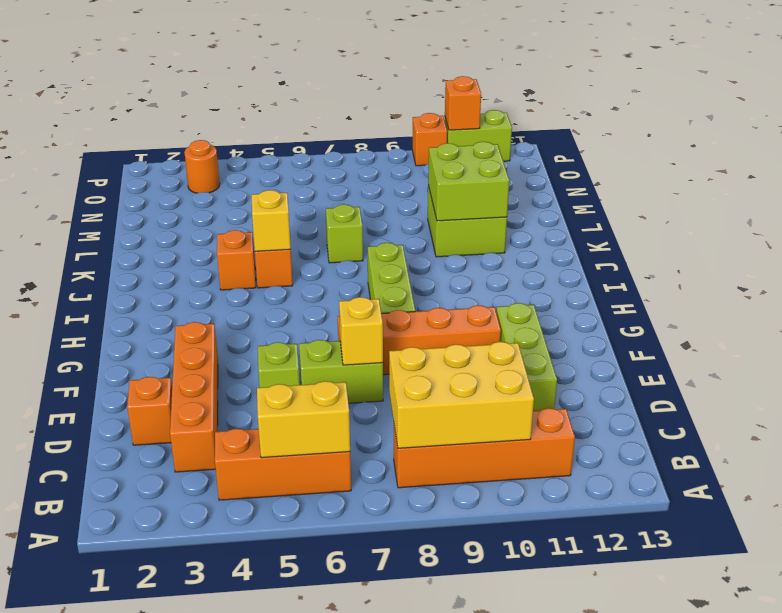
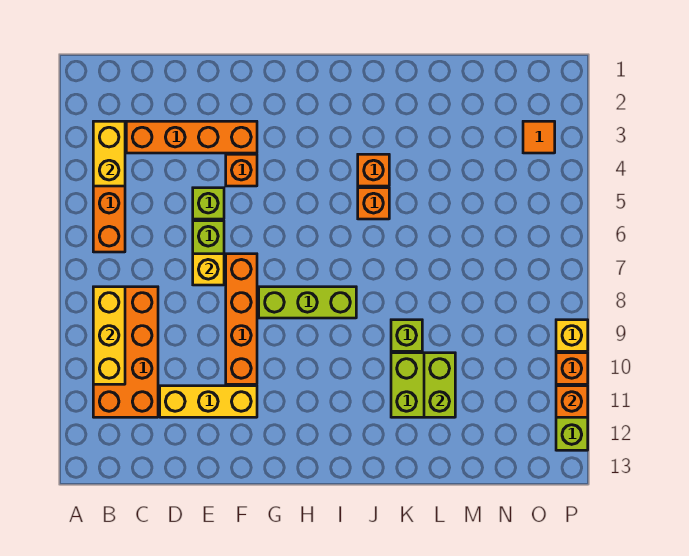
yellow 1x2 brick [257,381,350,458] -> yellow 1x2 brick moved to [93,121,125,186]
orange 1x4 brick [394,408,575,488] -> orange 2x4 brick [93,287,158,417]
yellow 2x3 brick [389,342,534,448] -> yellow 1x3 brick [93,287,125,384]
orange 1x1 brick [127,377,172,445] -> orange 1x1 brick moved to [226,154,257,186]
lime 1x3 brick [496,303,557,411] -> yellow 1x3 brick [160,386,257,417]
yellow 1x1 brick [252,190,291,251] -> yellow 1x1 brick moved to [556,320,588,351]
lime 1x1 brick [326,205,363,263] -> lime 1x1 brick moved to [391,320,422,351]
lime 2x2 brick [428,142,509,221] -> lime 1x2 brick [424,353,455,417]
orange 1x1 round brick [184,140,220,193] -> orange 1x1 tile [523,121,555,153]

